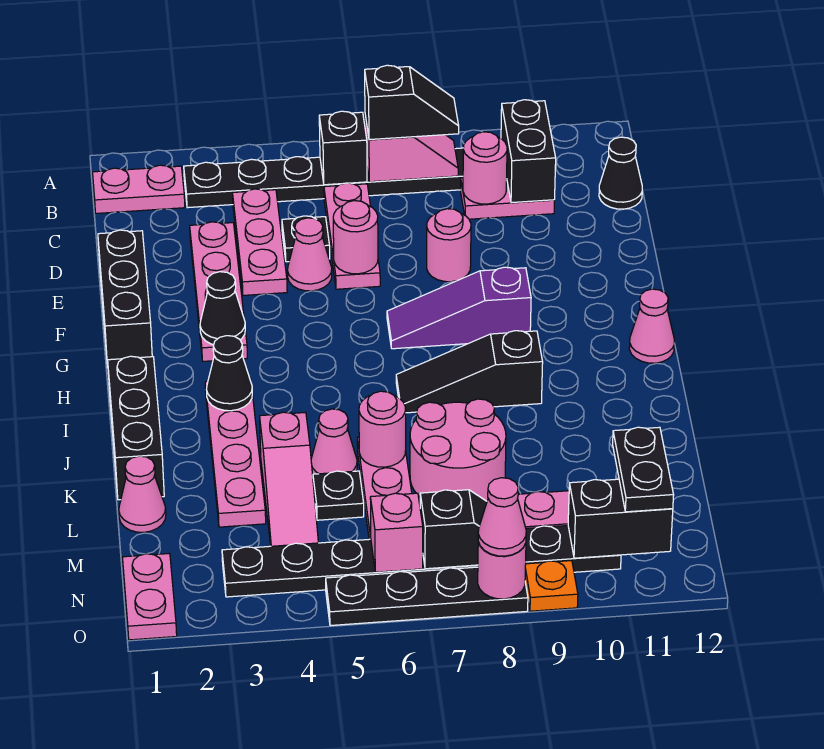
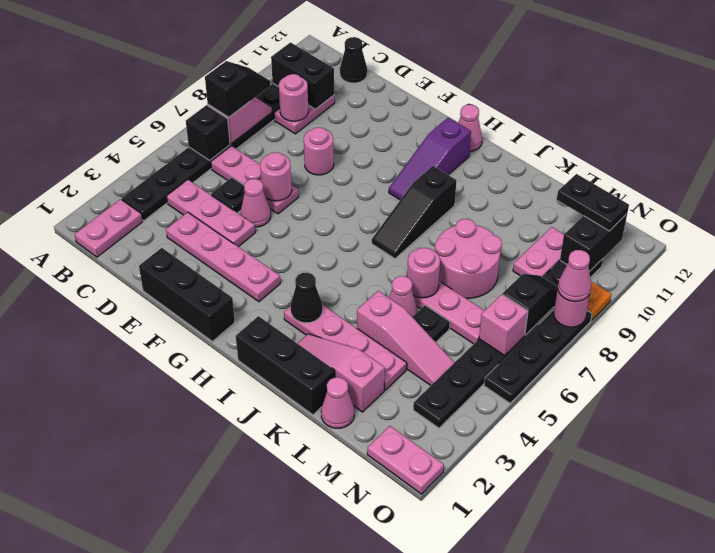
black 1x1 cone [200,272,245,345] -> none
purple 1x3 slope [387,267,531,349] -> purple 1x3 slope moved to [389,118,471,200]
none -> pink 1x3 slope [297,334,385,412]

